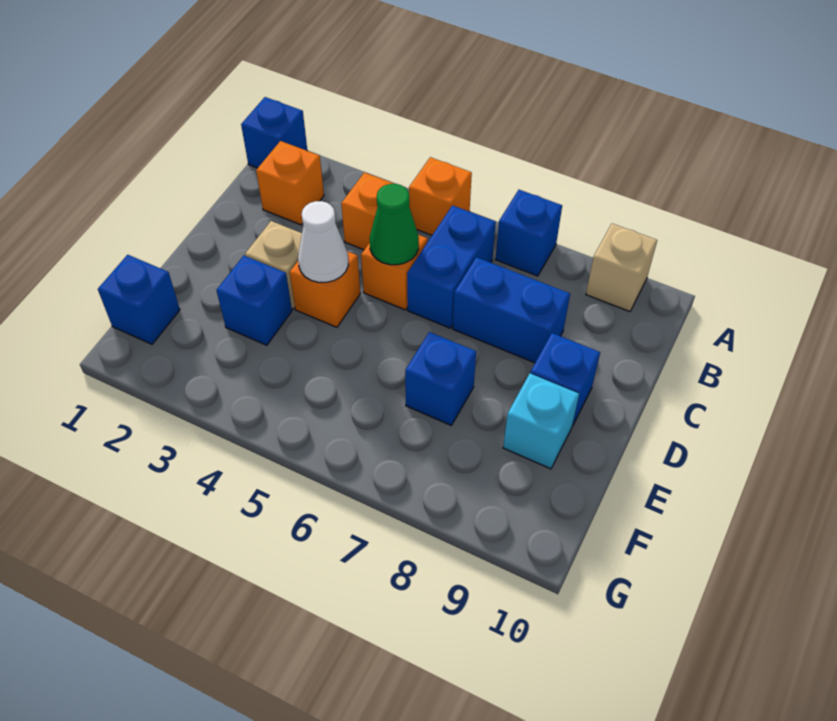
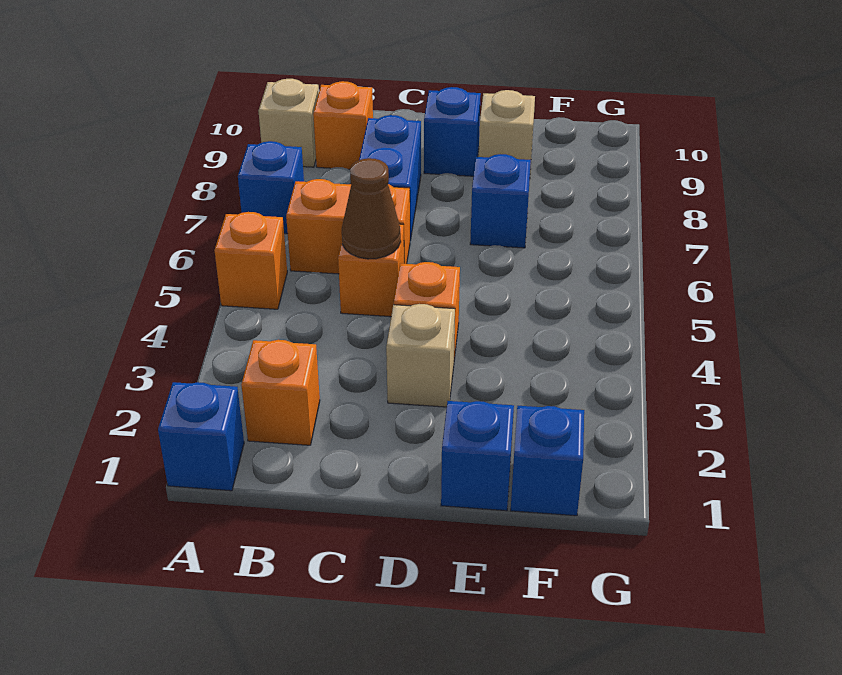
orange 1x1 brick [341,172,394,250] -> orange 1x1 brick moved to [313,81,373,169]
blue 1x2 brick [407,206,496,328] -> orange 1x2 brick [286,179,410,274]
green 1x1 cone [370,184,419,265] -> brown 1x1 cone [342,158,401,259]
white 1x1 cone [298,201,348,282] -> none
blue 1x1 brick [216,256,292,345] -> blue 1x1 brick moved to [441,401,514,511]
cyan 1x1 brick [503,374,579,469] -> tan 1x1 brick [479,90,535,168]

